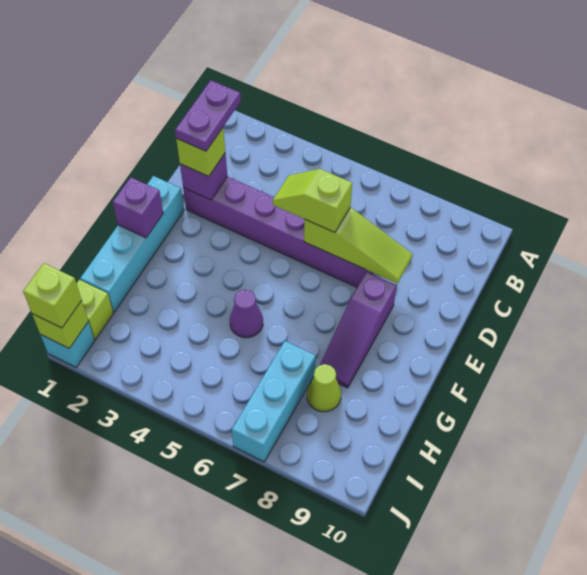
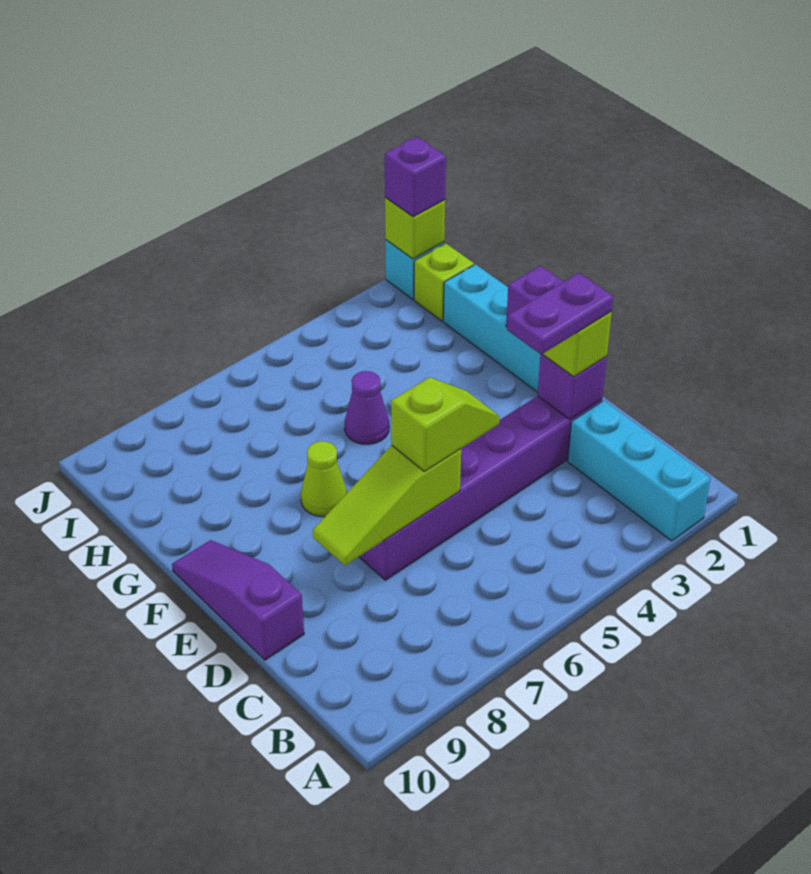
purple 1x2 plate [175,80,241,151] -> purple 1x2 plate turned to [507,273,613,355]
purple 1x3 slope [320,272,397,388] -> purple 1x3 slope moved to [172,540,304,660]
cyan 1x3 brick [232,341,316,462] -> cyan 1x3 brick moved to [568,401,711,541]
lime 1x1 cone [307,364,341,412] -> lime 1x1 cone moved to [301,441,347,517]
lime 1x1 brick [23,263,82,328] -> purple 1x1 brick [385,137,446,217]

